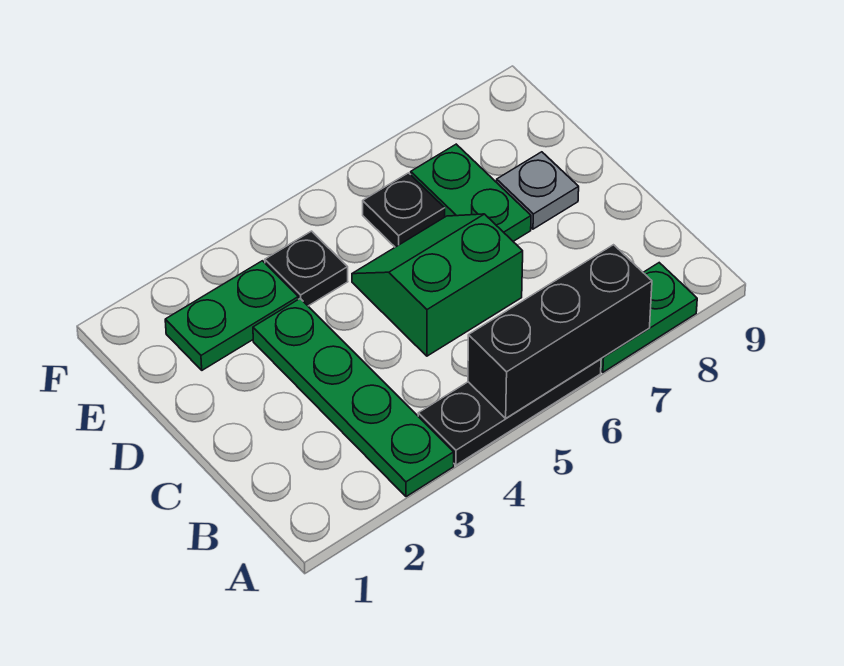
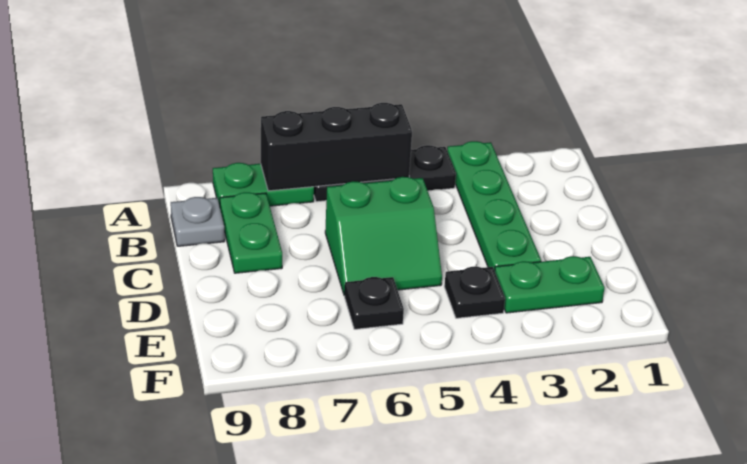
green 1x2 plate [411,144,531,241] -> green 1x2 plate moved to [220,192,282,273]
grey 1x1 plate [497,152,579,229] -> grey 1x1 plate moved to [171,197,225,246]

